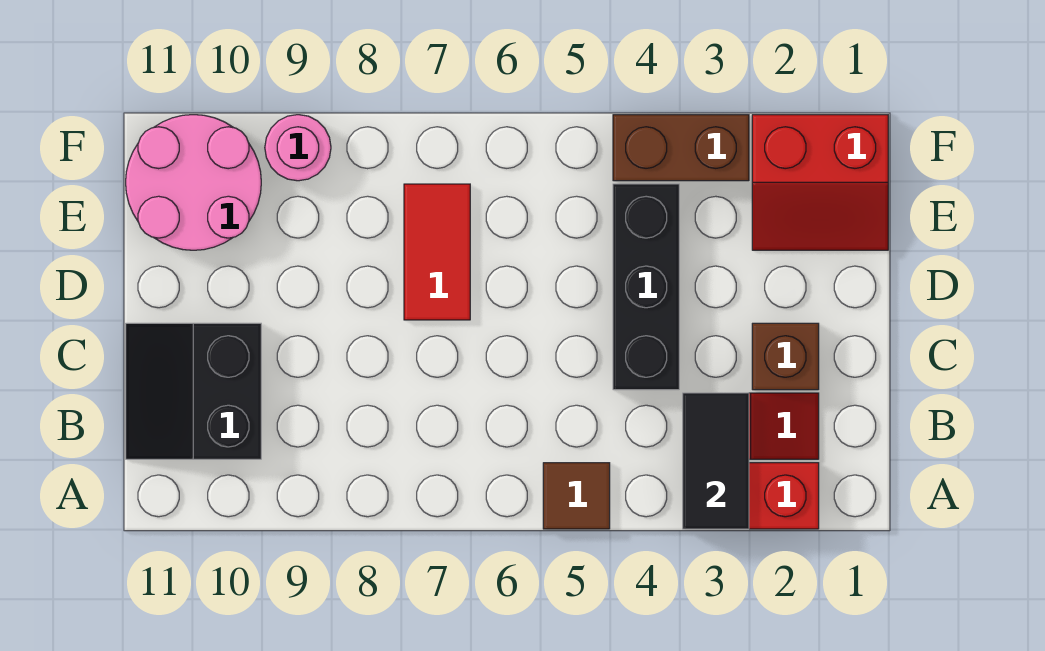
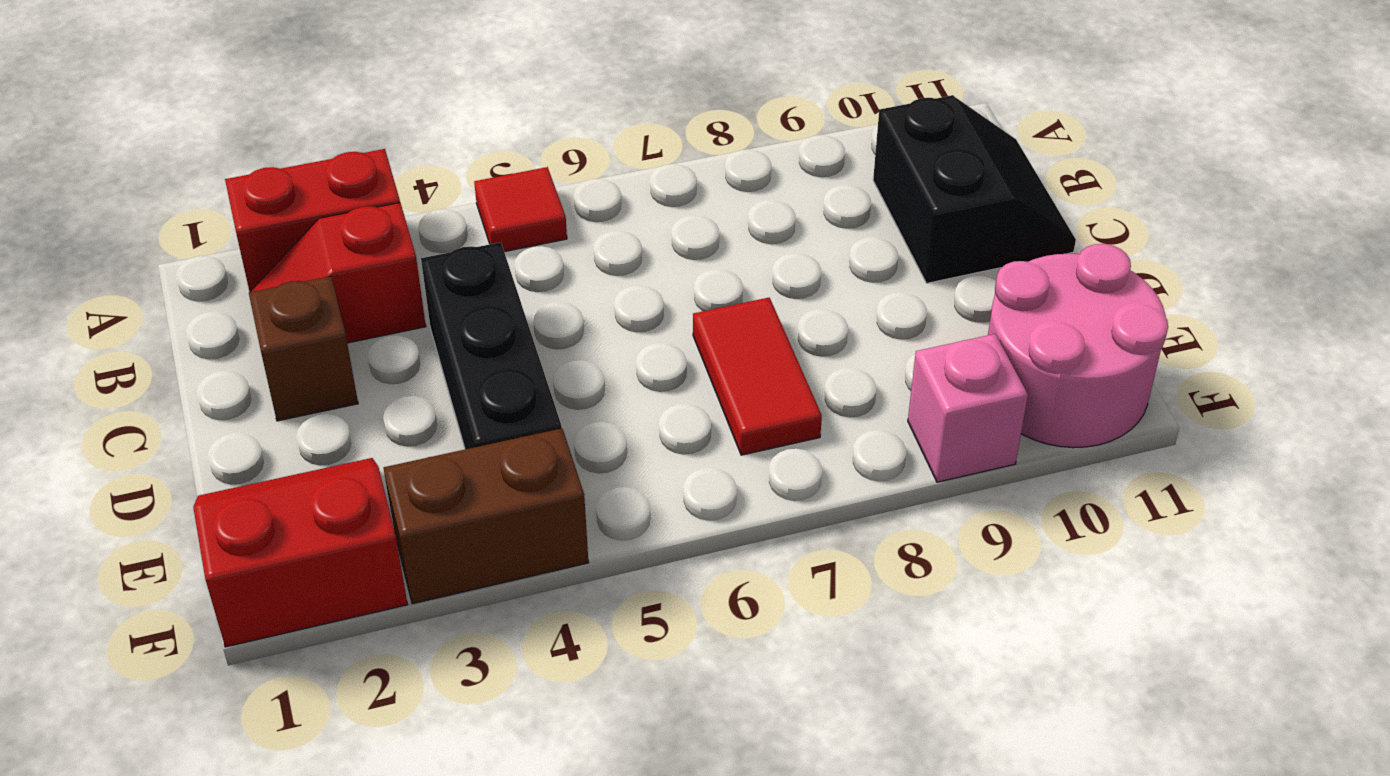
black 1x2 tile [683,393,749,529] -> none
brown 1x1 tile [543,463,610,529] -> red 1x1 tile [474,167,567,252]
pink 1x1 round brick [265,115,331,181] -> pink 1x1 brick [908,334,1028,482]

